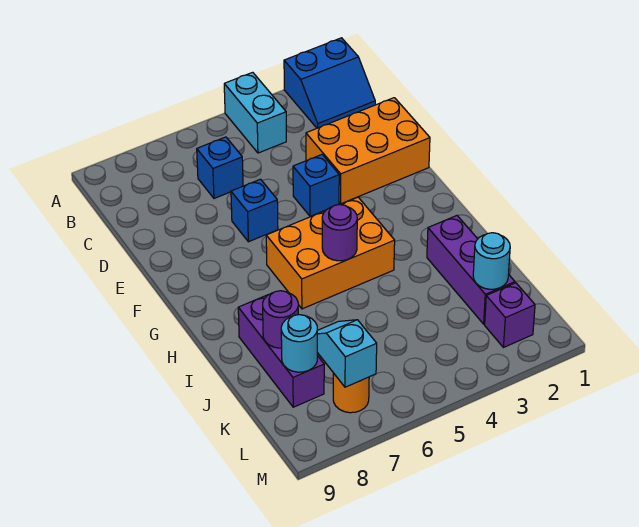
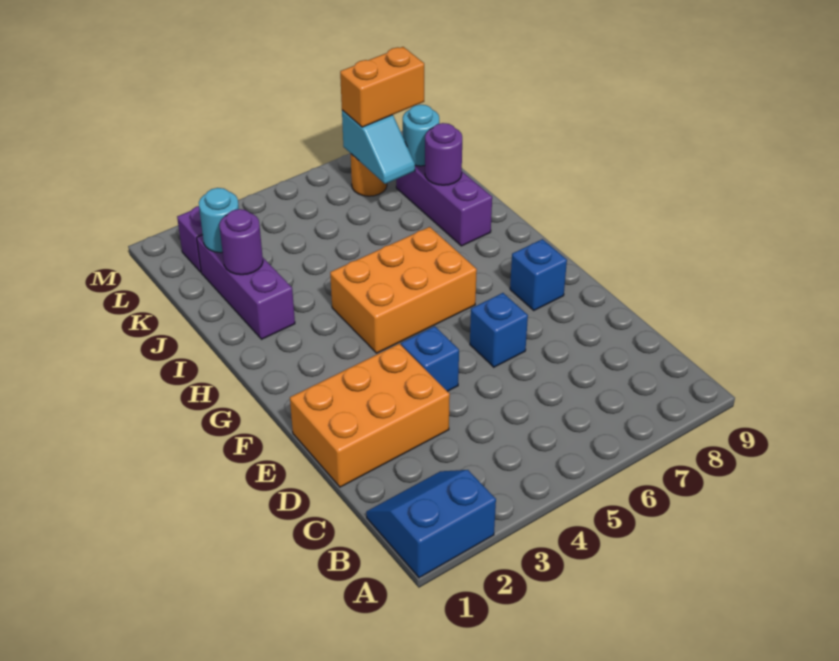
cyan 1x2 brick [224,72,286,153] -> none
blue 1x1 brick [197,137,243,198] -> blue 1x1 brick moved to [510,239,567,310]
purple 1x1 round brick [322,205,357,261] -> purple 1x1 round brick moved to [219,209,263,275]
none -> orange 1x2 brick [340,47,424,127]

